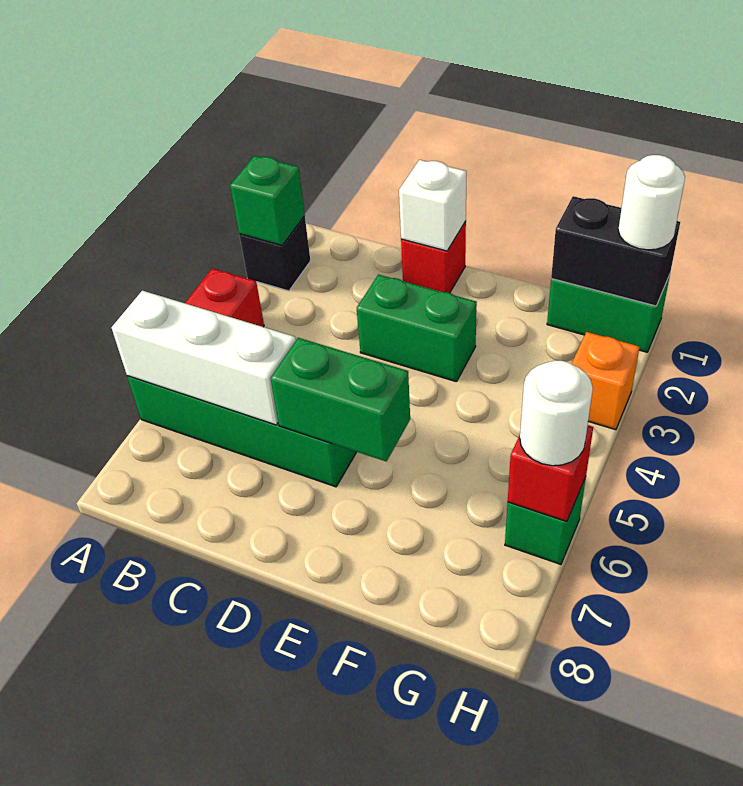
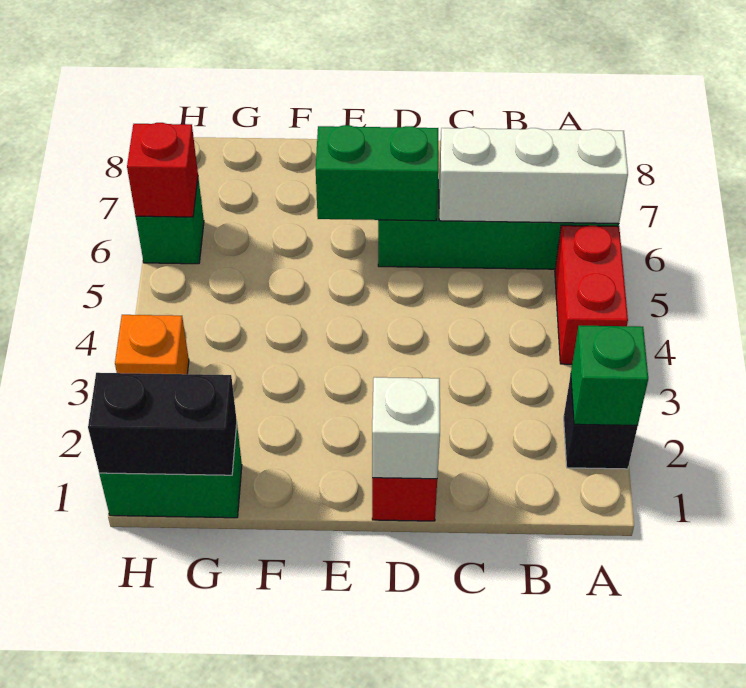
green 1x2 brick [357,275,477,382] -> none
white 1x1 round brick [618,155,685,250] -> none
white 1x1 round brick [520,361,593,466] -> none

